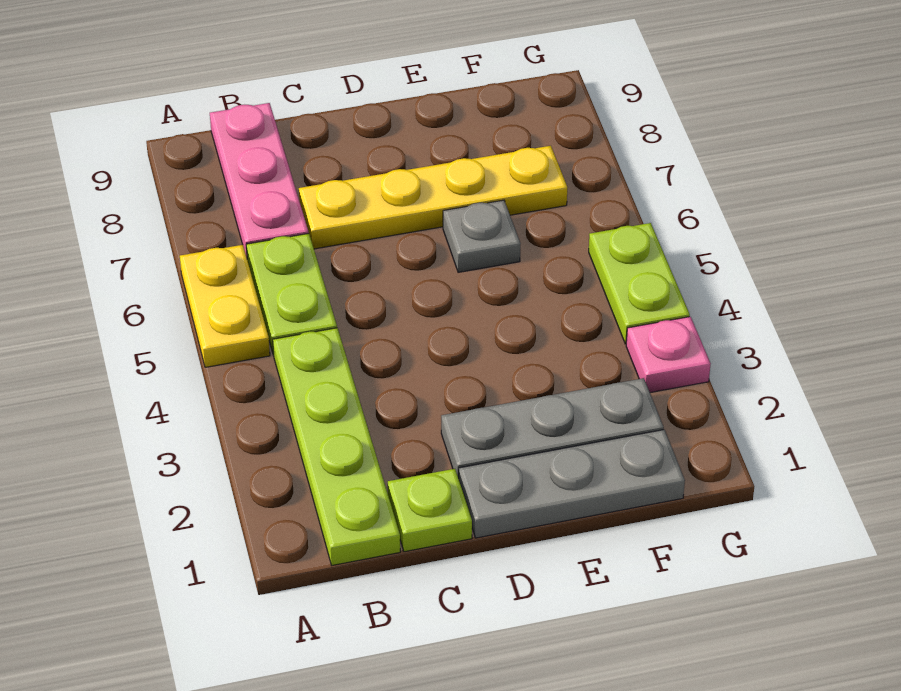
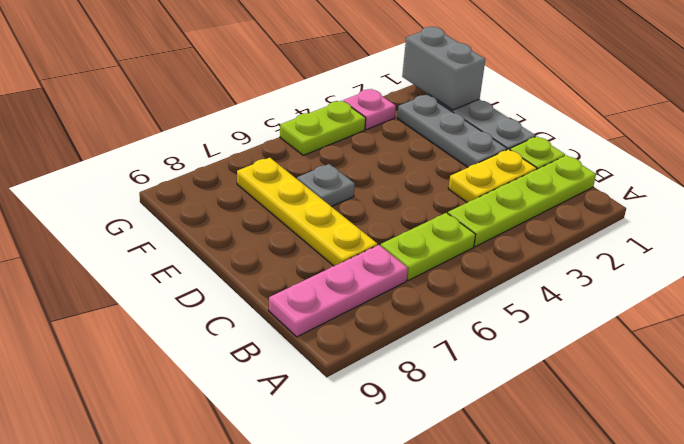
yellow 1x2 plate [180,245,270,367] -> yellow 1x2 plate moved to [448,149,537,203]
none -> grey 1x2 brick [402,27,485,110]

